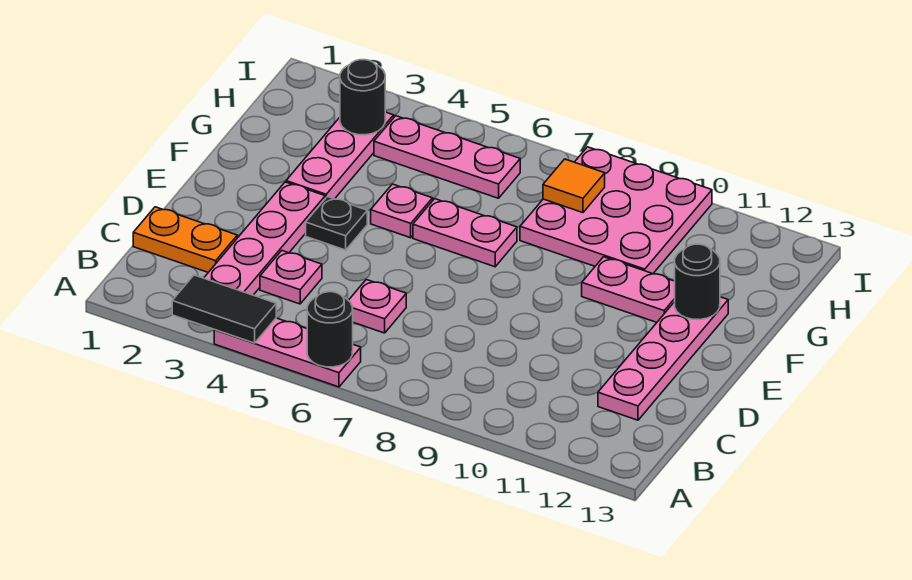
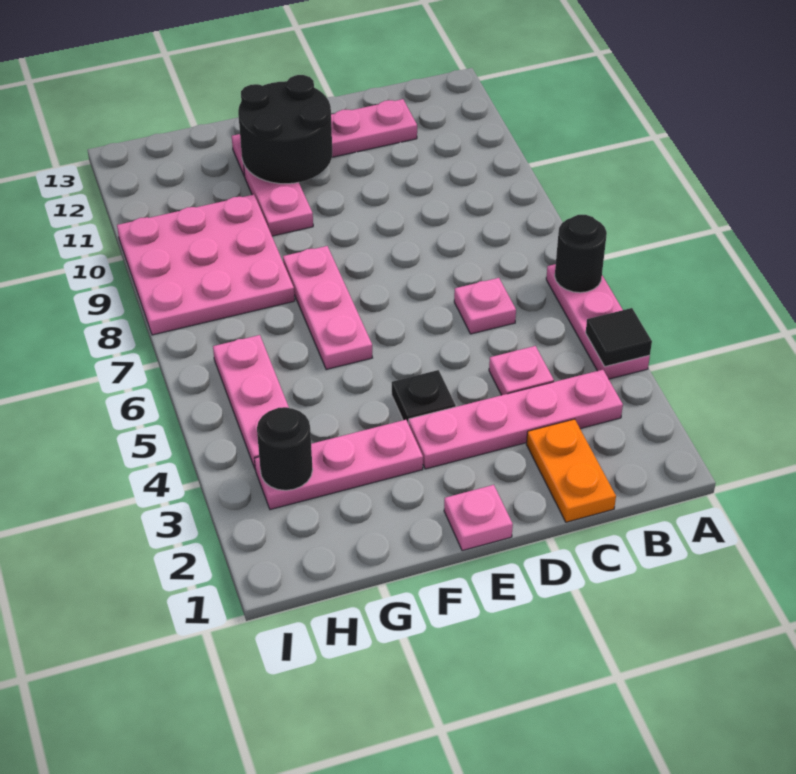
black 1x2 tile [172,275,276,343] -> black 1x1 tile [586,308,652,366]
pink 1x1 plate [371,184,433,238] -> pink 1x1 plate moved to [444,485,513,551]
pink 1x2 plate [413,199,517,267] -> pink 1x3 plate [283,246,372,370]
black 1x1 round brick [675,244,720,320] -> black 2x2 round brick [238,75,332,184]
orange 1x1 tile [543,159,605,213] -> none

